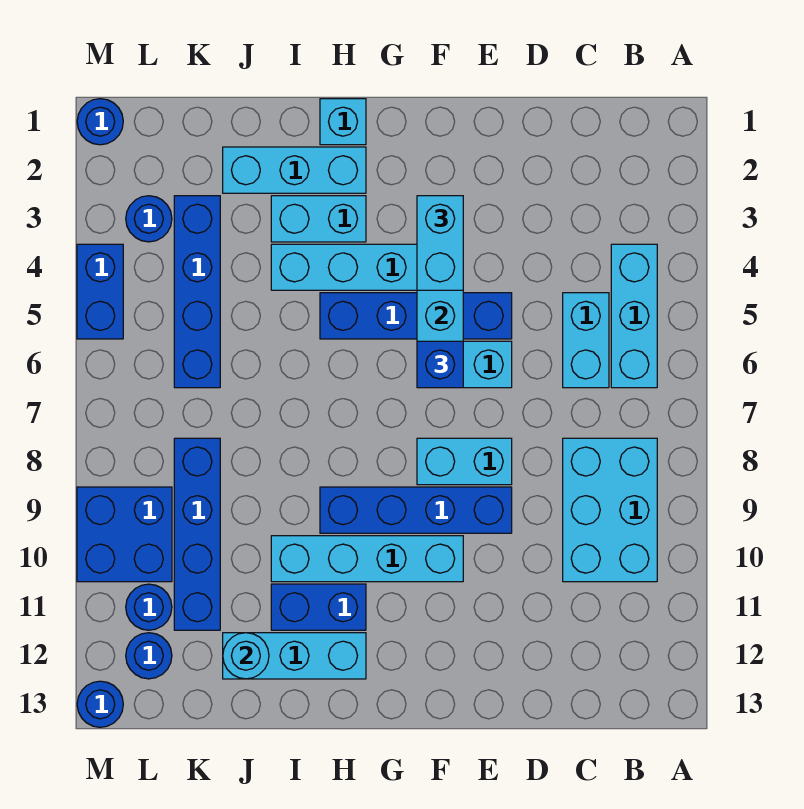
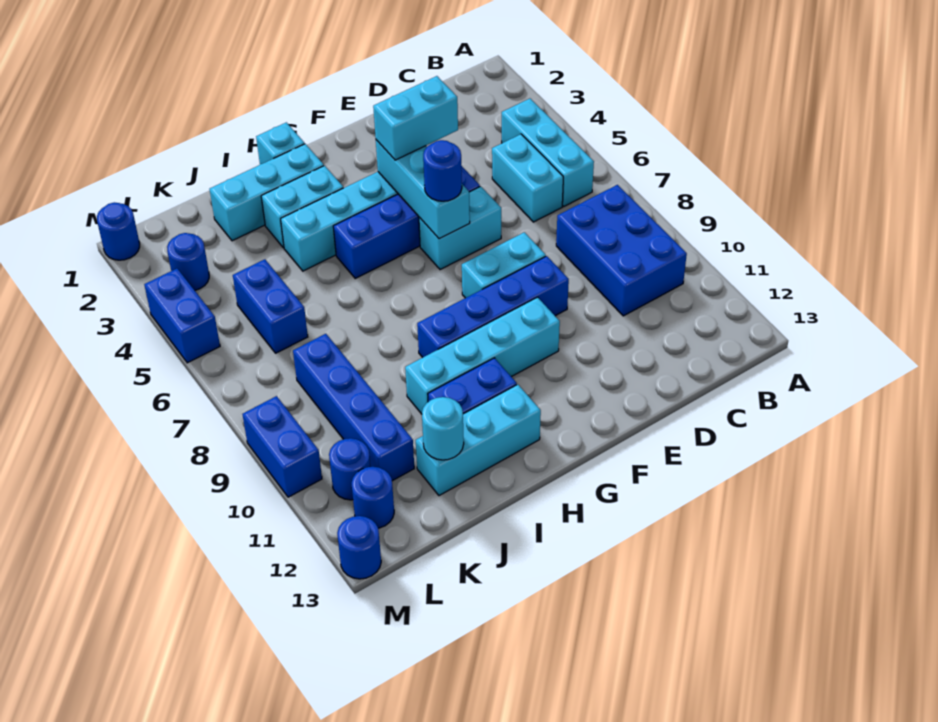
cyan 2x3 brick [563,438,657,582] -> blue 2x3 brick [556,185,687,316]
cyan 1x2 brick [417,196,463,290] -> cyan 1x2 brick turned to [373,76,458,160]
blue 1x1 brick [417,341,463,388] -> blue 1x1 round brick [423,140,462,201]
blue 1x4 brick [174,196,220,388] -> blue 1x2 brick [233,259,308,353]
blue 2x2 brick [77,487,172,582] -> blue 1x2 brick [242,396,322,497]

